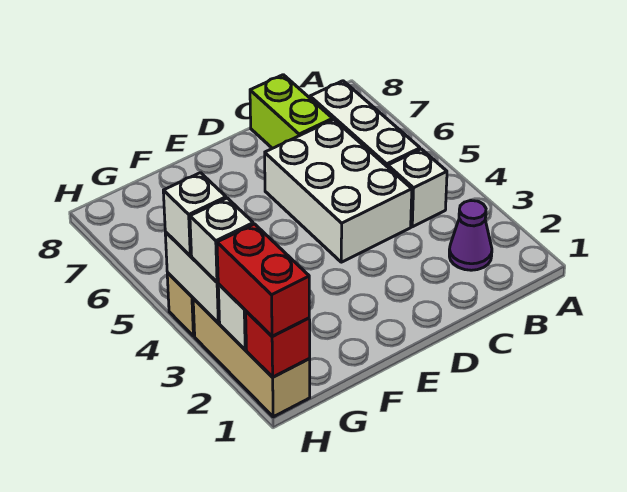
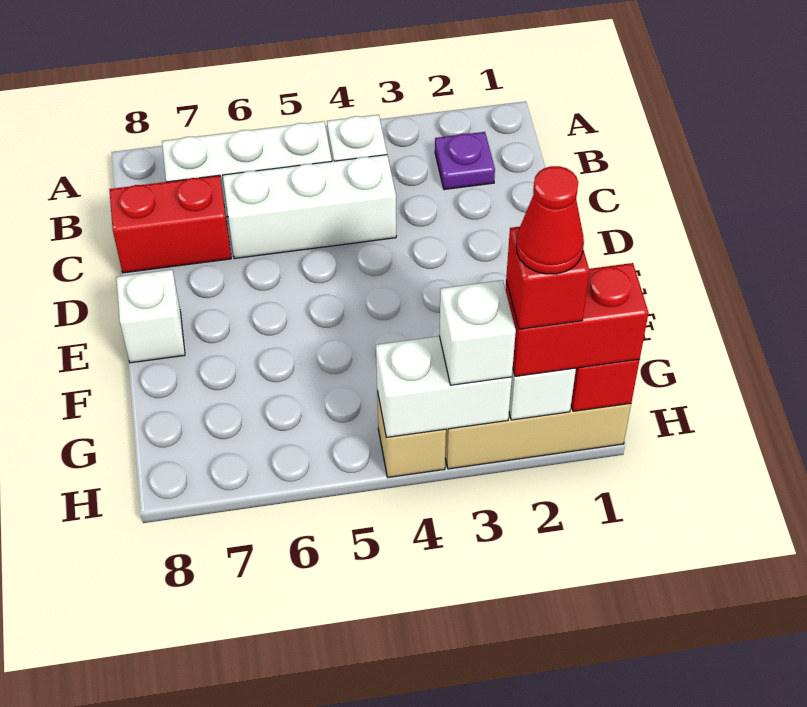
purple 1x1 cone [449,201,492,270] -> purple 1x1 plate [435,132,495,190]
white 2x3 brick [265,120,412,262] -> white 1x3 brick [223,155,396,259]
lime 1x2 brick [250,75,333,148] -> red 1x2 brick [109,175,231,273]
none -> red 1x1 brick [506,227,589,329]
none -> red 1x1 cone [516,166,584,274]
white 1x1 brick [163,173,226,256] -> white 1x1 brick moved to [116,270,185,363]

